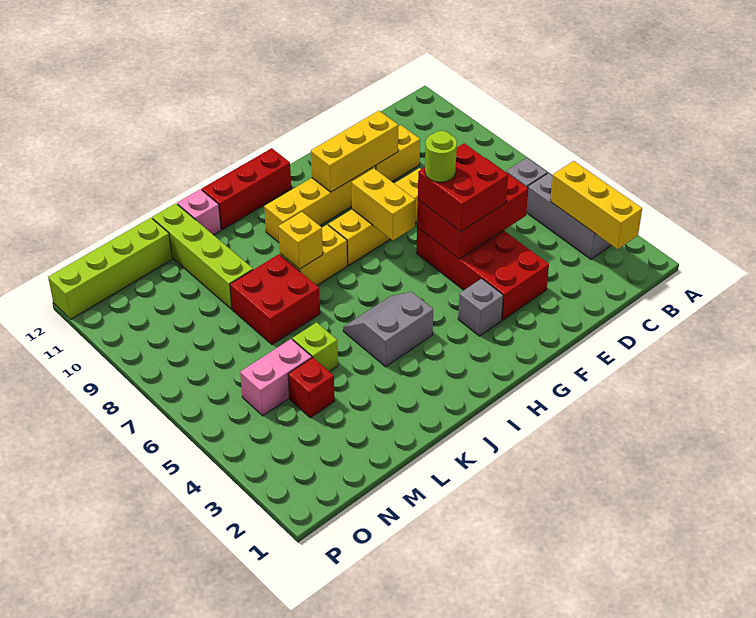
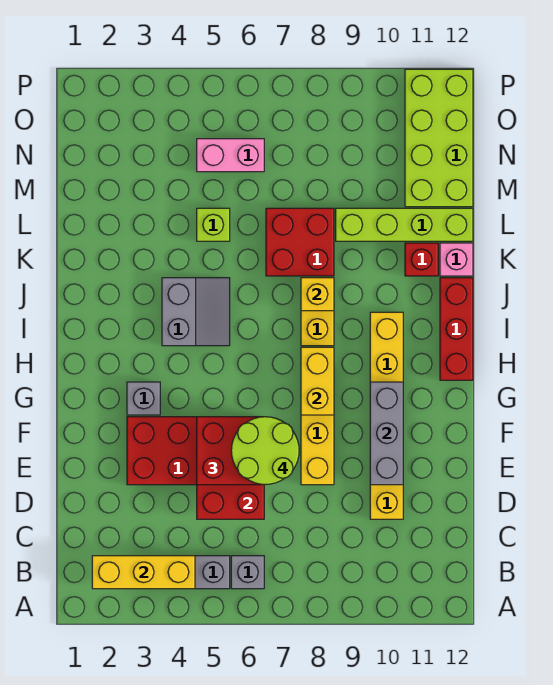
yellow 1x3 brick [311,111,398,192] -> grey 1x3 brick [370,382,403,485]
lime 1x1 round brick [425,131,457,182] -> lime 2x2 round brick [231,417,299,485]
yellow 1x2 brick [352,169,416,240] -> yellow 1x2 brick turned to [301,347,334,415]
red 1x1 brick [288,358,335,418] -> red 1x1 brick moved to [405,243,438,276]
pink 1x2 brick [240,339,312,416] -> pink 1x2 brick turned to [197,139,264,172]
lime 1x4 brick [48,218,172,319] -> lime 2x4 brick [405,69,473,207]

